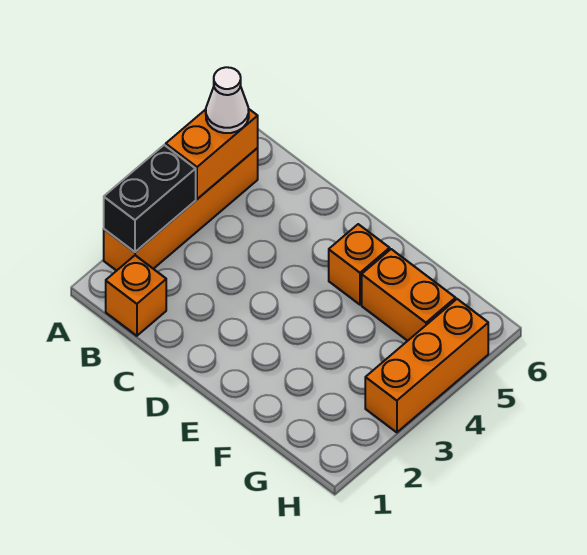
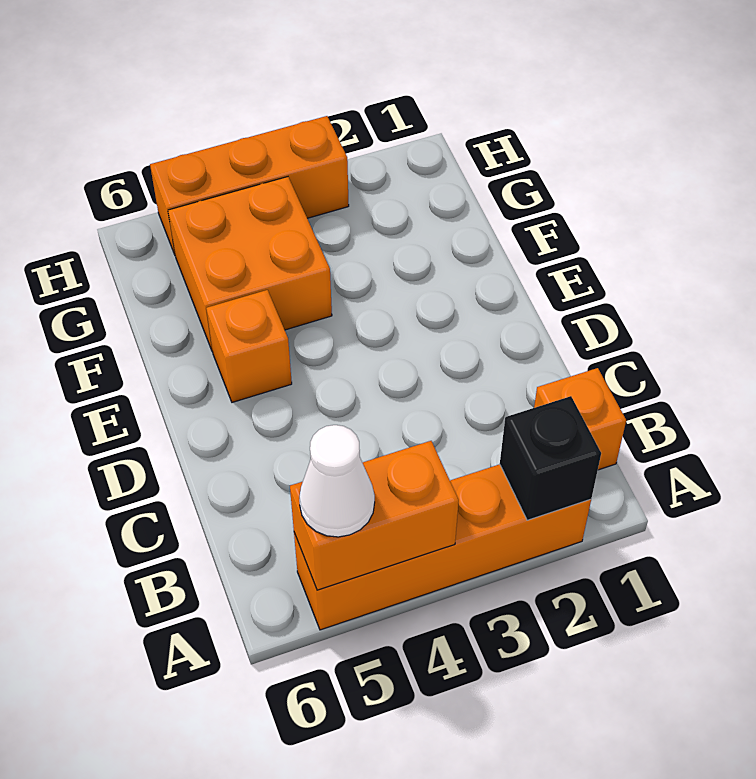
black 1x2 brick [104,145,196,252] -> black 1x1 brick [500,396,601,520]
orange 1x2 brick [362,249,456,341] -> orange 2x2 brick [168,177,332,352]

